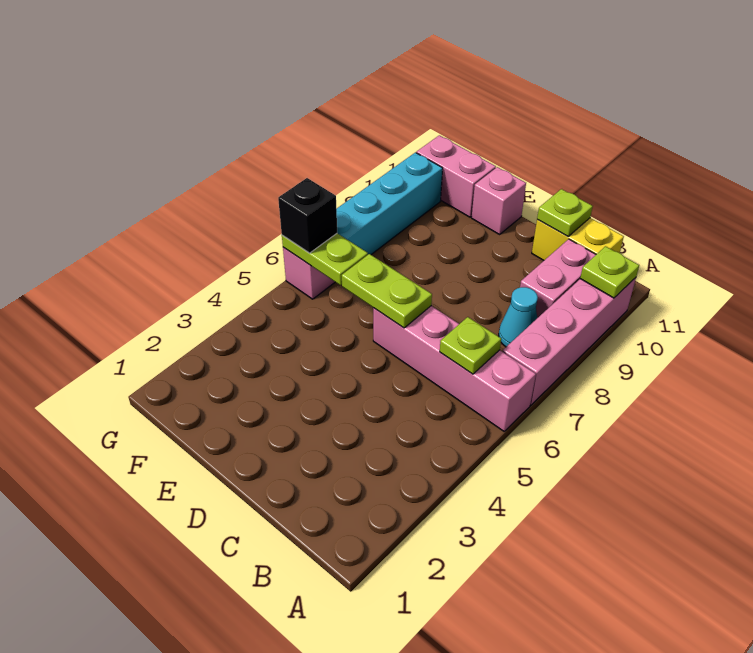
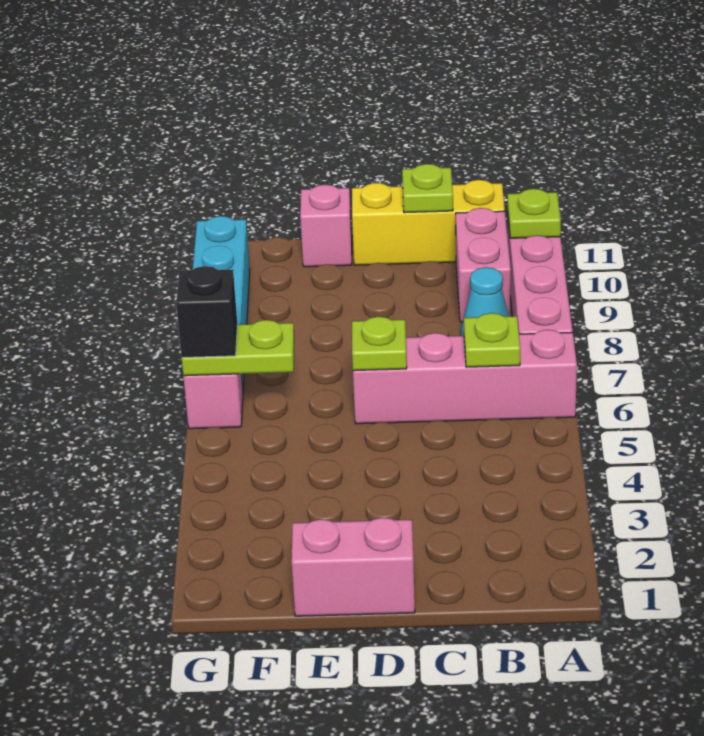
yellow 1x2 brick [532,218,624,260] -> yellow 1x3 brick [352,180,505,265]
lime 1x2 plate [342,254,432,328] -> lime 1x1 plate [352,316,407,371]
pink 1x2 brick [416,135,496,217] -> pink 1x2 brick moved to [292,518,415,616]

